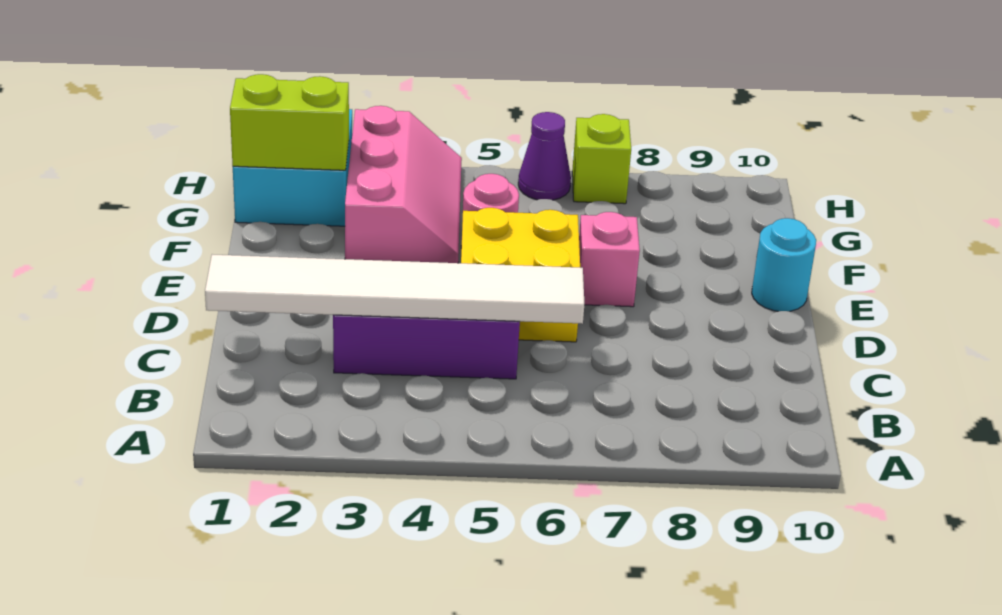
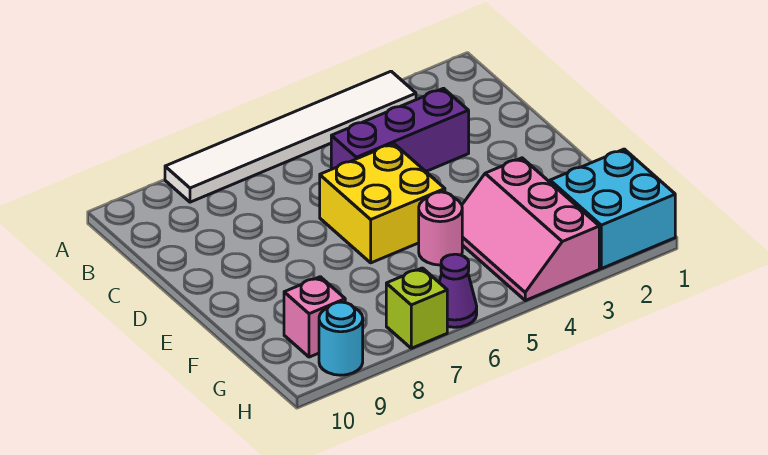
white 1x6 tile [205,254,584,324] -> white 1x6 tile moved to [165,71,416,202]
pink 1x1 brick [579,212,640,307] -> pink 1x1 brick moved to [284,277,345,357]
cyan 1x1 round brick [752,218,816,311] -> cyan 1x1 round brick moved to [319,302,363,375]
lime 1x2 brick [230,74,349,170] -> none

